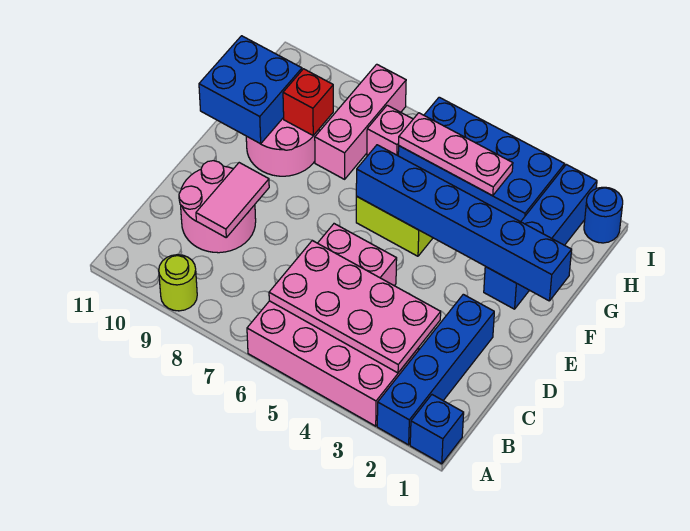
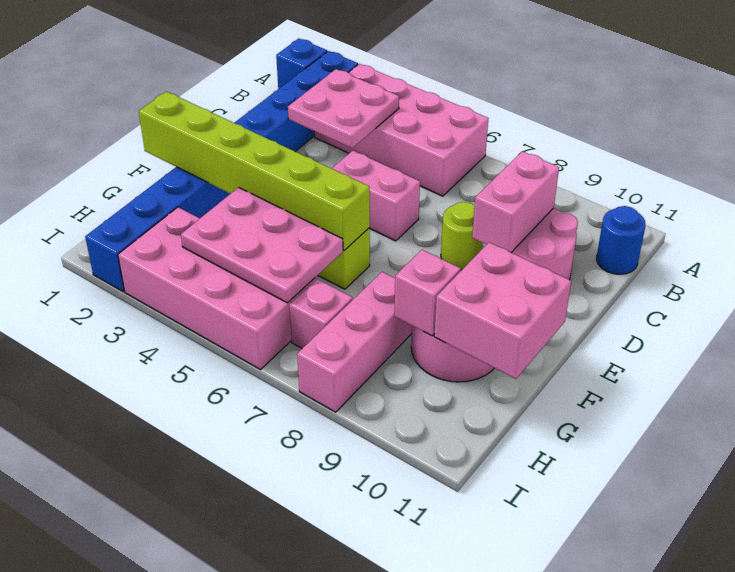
lime 1x1 round brick [159,255,197,311] -> lime 1x1 round brick moved to [441,202,483,270]
pink 2x4 plate [269,240,441,373] -> pink 2x2 plate [288,69,399,148]
pink 1x2 tile [196,163,269,237] -> pink 1x2 brick [472,151,559,252]
blue 1x6 brick [356,145,572,301] -> lime 1x6 brick [139,91,370,250]
blue 2x2 brick [199,36,302,144] -> pink 2x2 brick [434,242,571,379]
red 1x1 brick [283,69,333,135] -> pink 1x1 brick [394,250,461,336]
blue 2x4 brick [398,97,565,222] -> pink 2x4 brick [118,207,315,370]
pink 1x3 plate [399,113,513,196] -> pink 2x3 plate [181,187,343,303]
blue 1x1 round brick [584,187,623,243] -> blue 1x1 round brick moved to [597,206,645,274]

